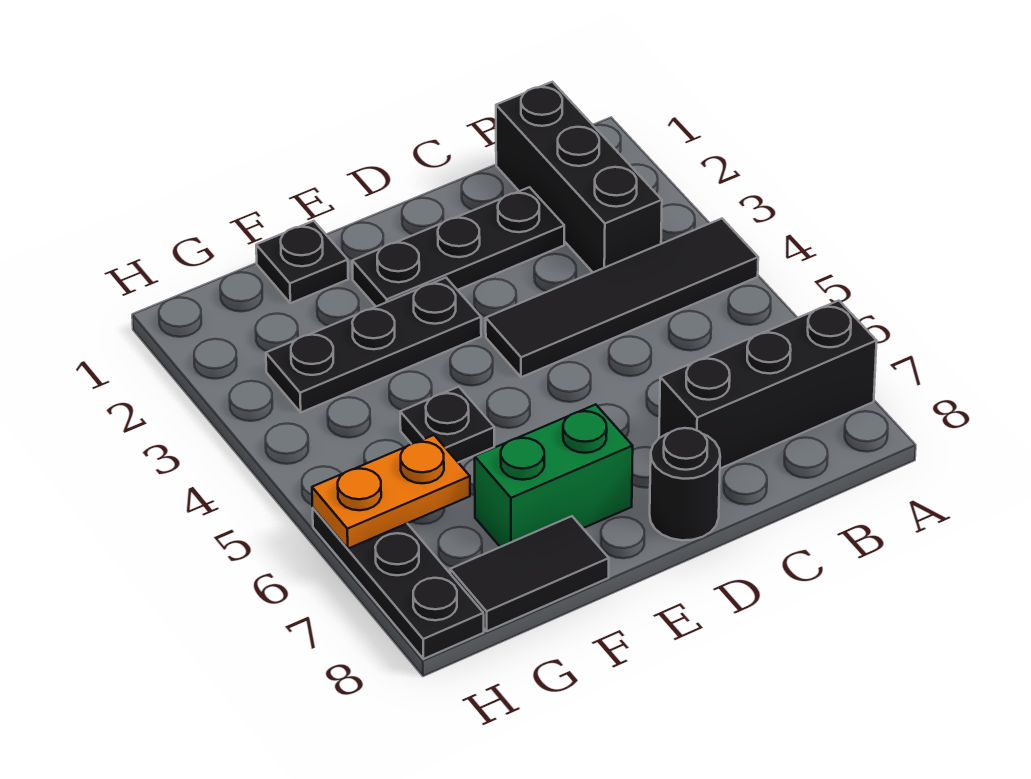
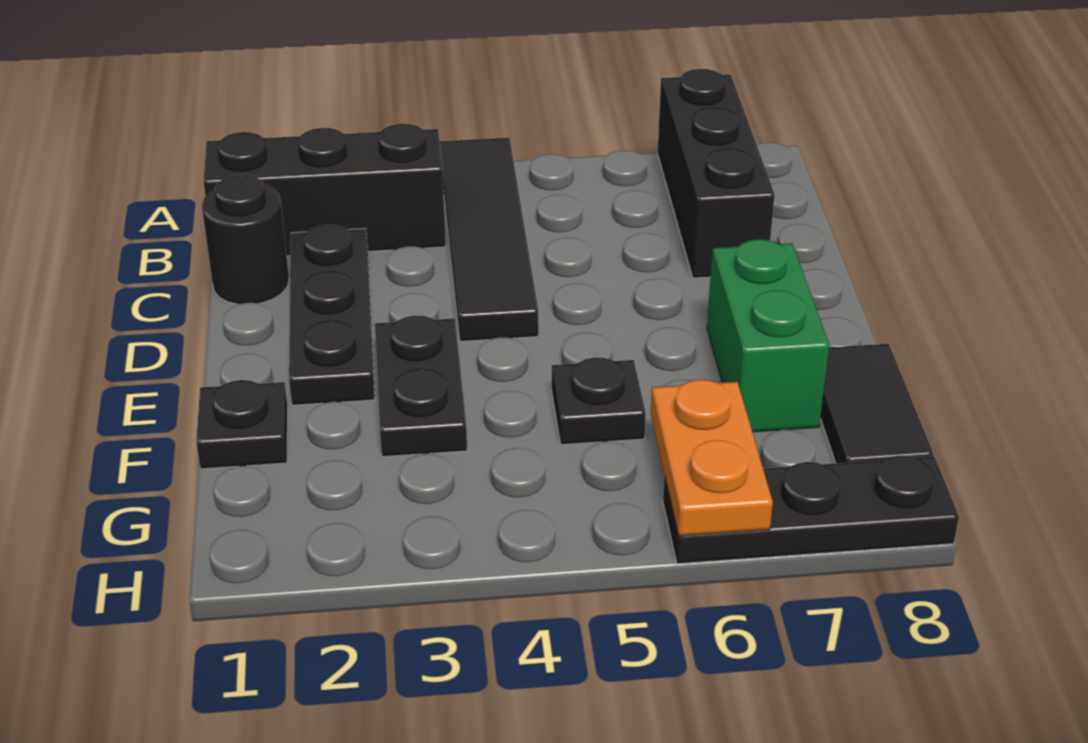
black 1x1 round brick [650,428,720,540] -> black 1x1 round brick moved to [202,175,289,304]
black 1x3 plate [266,278,481,412] -> black 1x2 plate [375,316,467,457]

